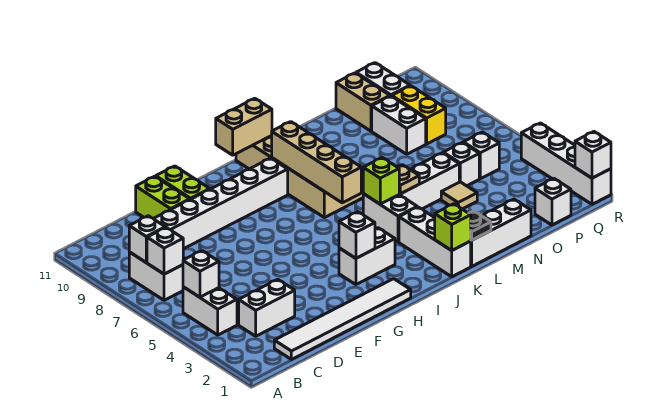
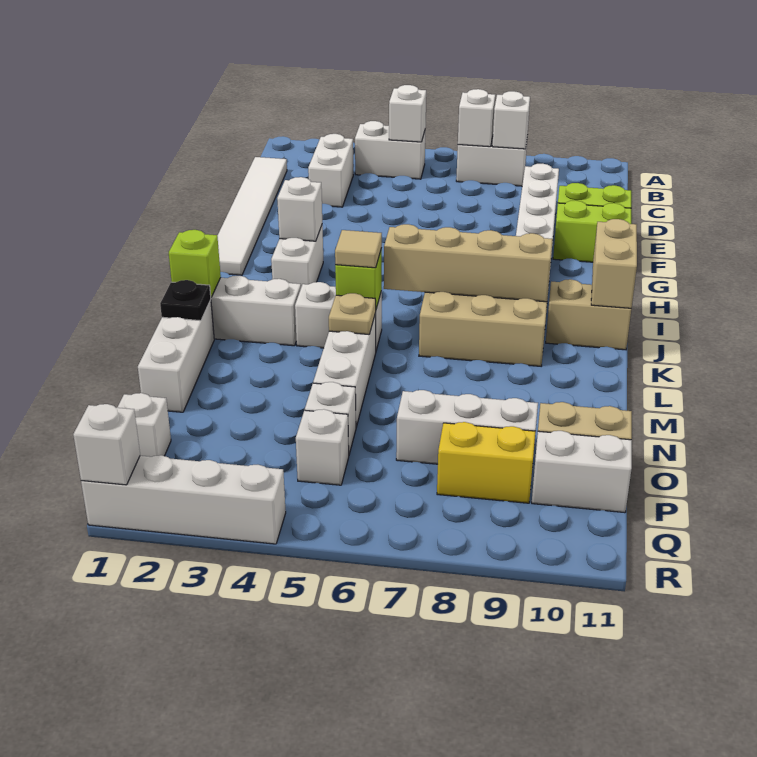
tan 1x1 tile [441,182,477,209] -> tan 1x1 tile moved to [335,230,382,268]
white 1x2 brick [372,96,426,154] -> white 1x3 brick [396,390,538,464]

